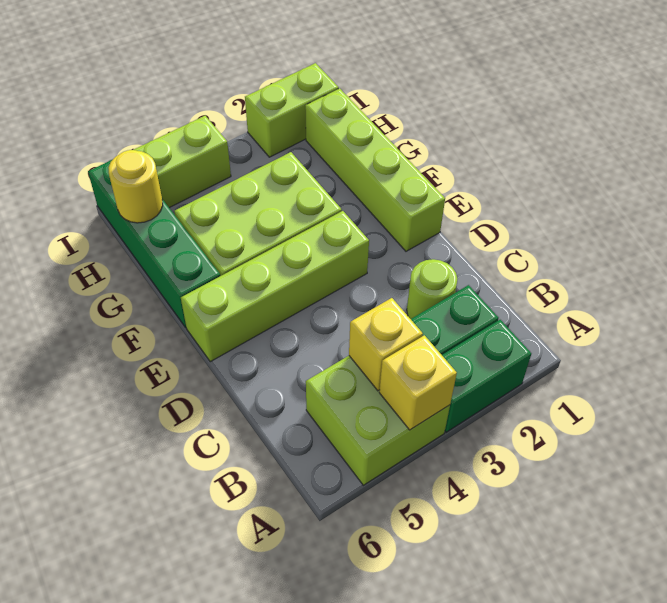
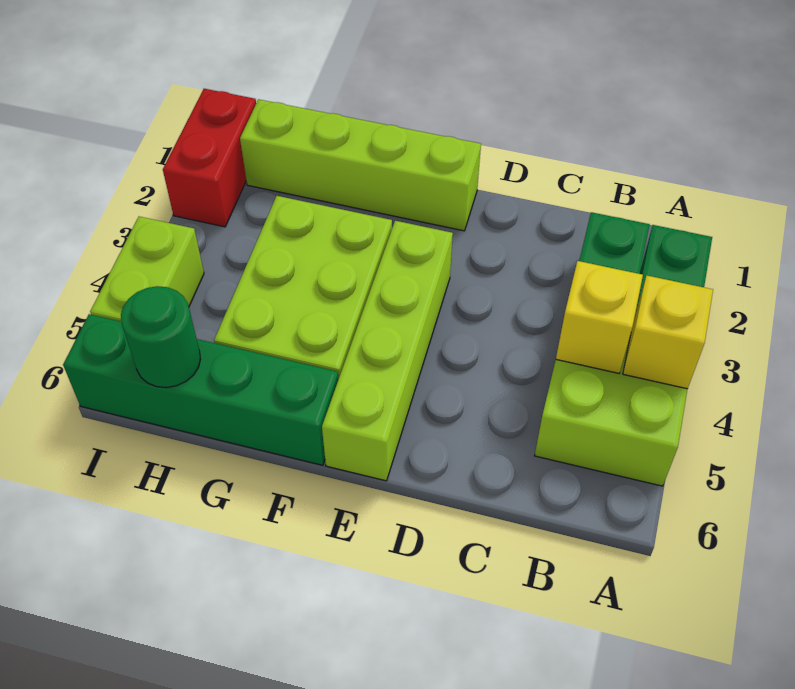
lime 1x1 round brick [407,259,457,319] -> none
yellow 1x1 round brick [108,150,163,223] -> green 1x1 round brick [121,286,200,388]
lime 1x2 brick [245,63,339,157] -> red 1x2 brick [163,89,256,227]

